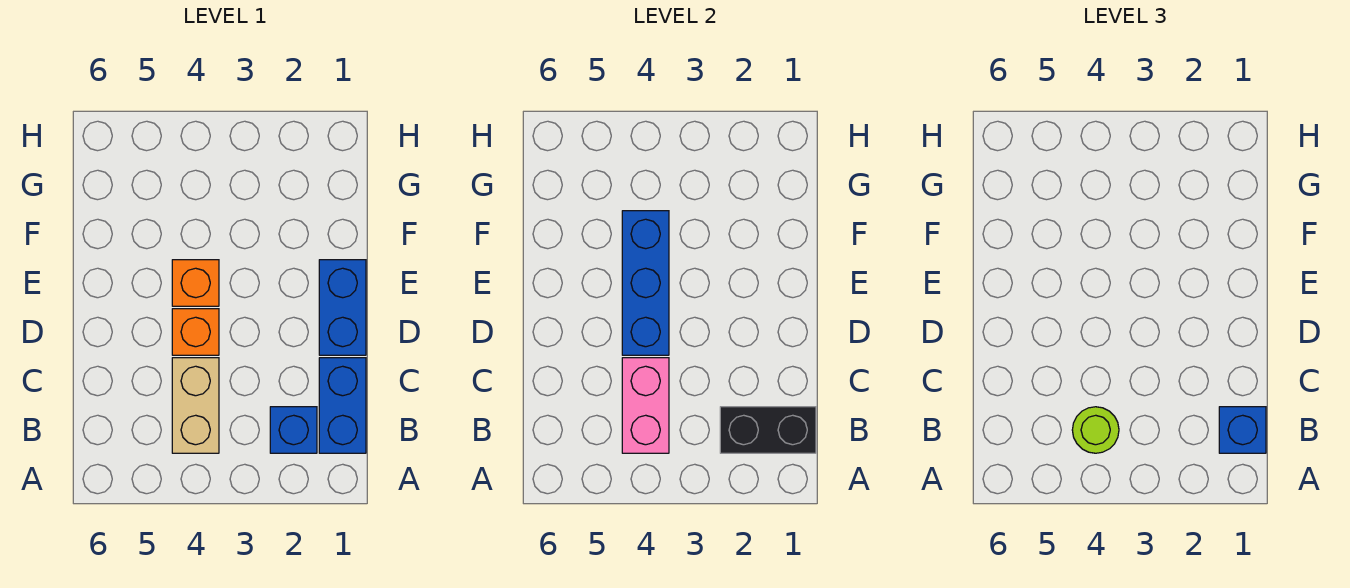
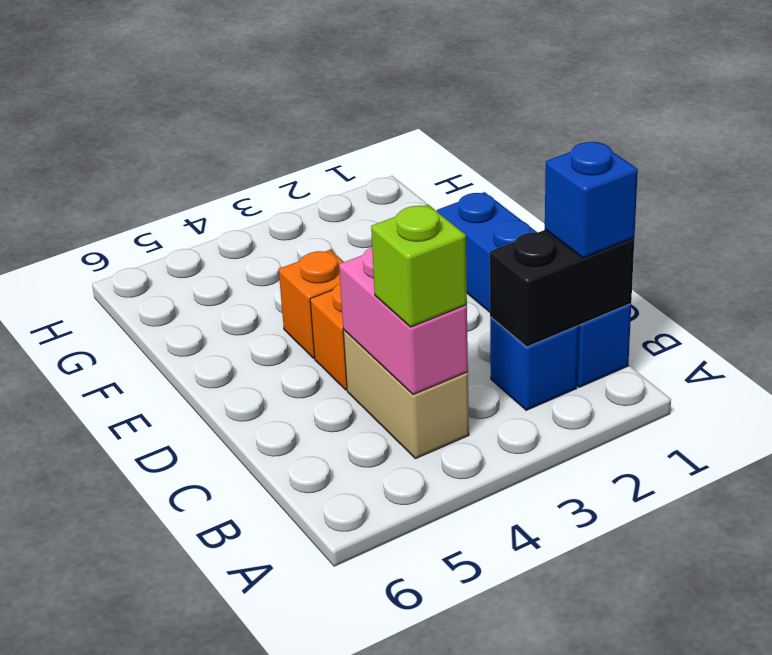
lime 1x1 round brick [1072,407,1119,453] -> lime 1x1 brick [371,205,467,327]
blue 1x3 brick [622,211,669,355] -> none

